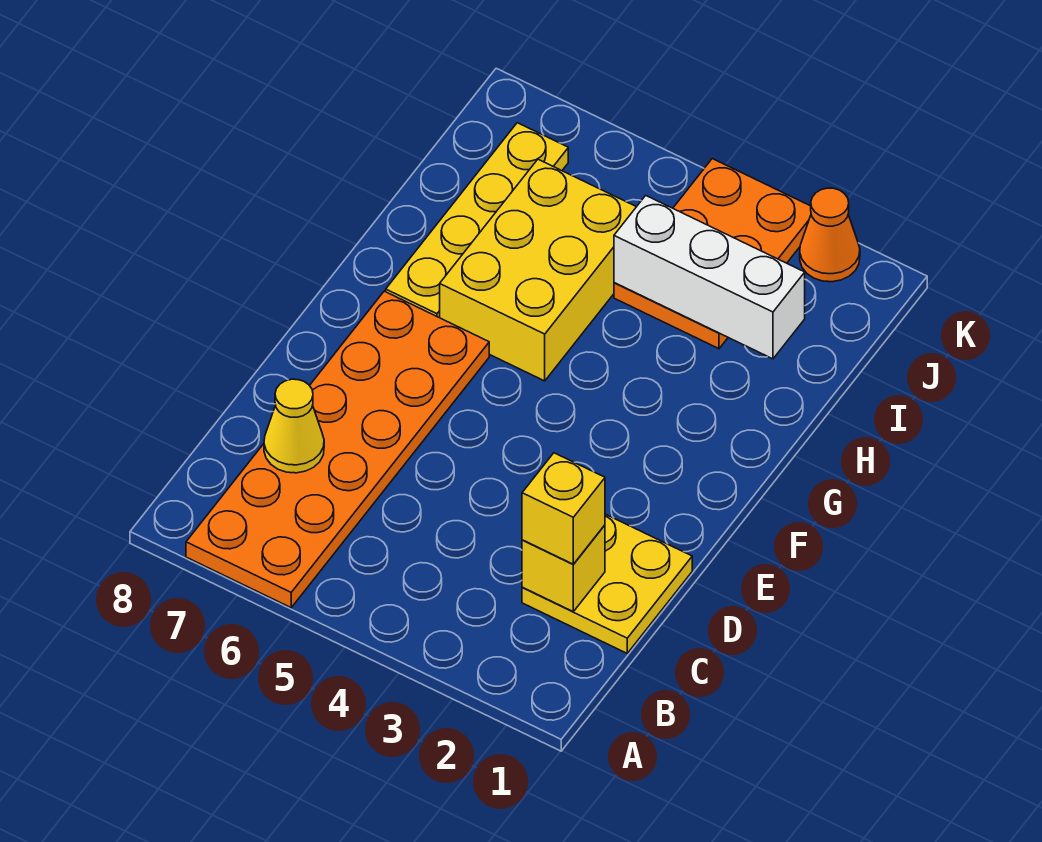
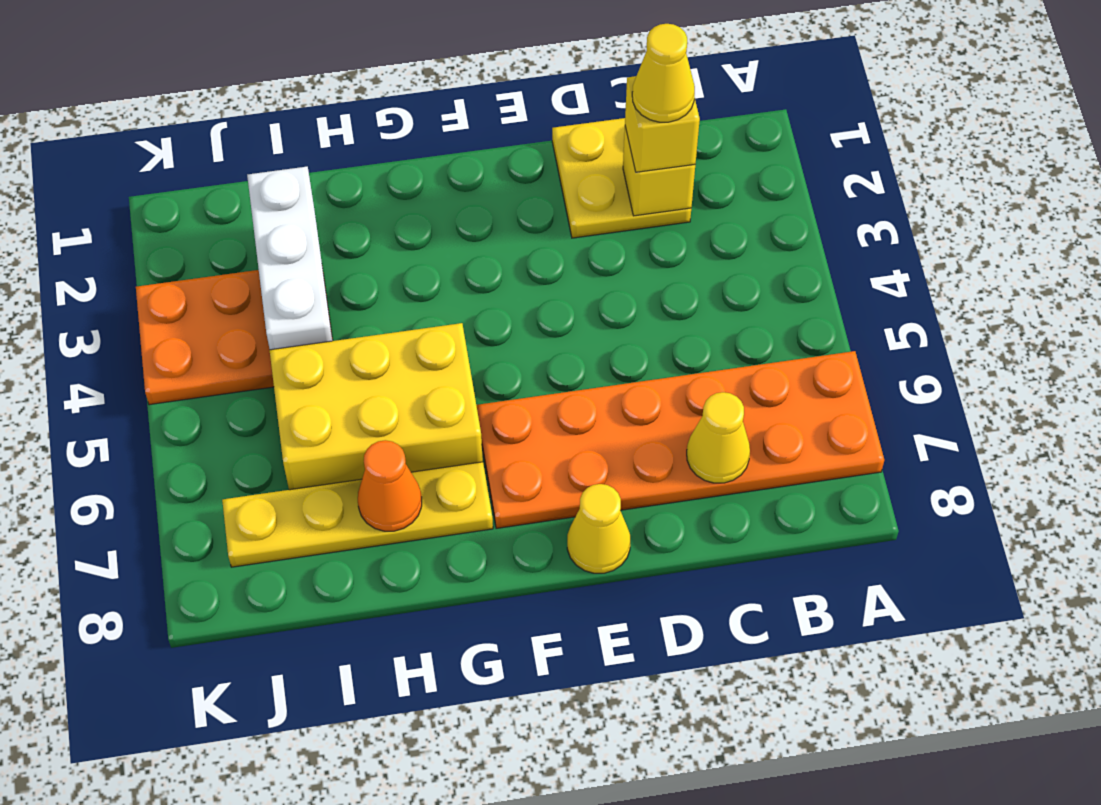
none -> yellow 1x1 cone [632,24,695,122]
none -> yellow 1x1 cone [567,484,630,573]
orange 1x1 cone [800,188,860,282] -> orange 1x1 cone moved to [358,440,422,531]

